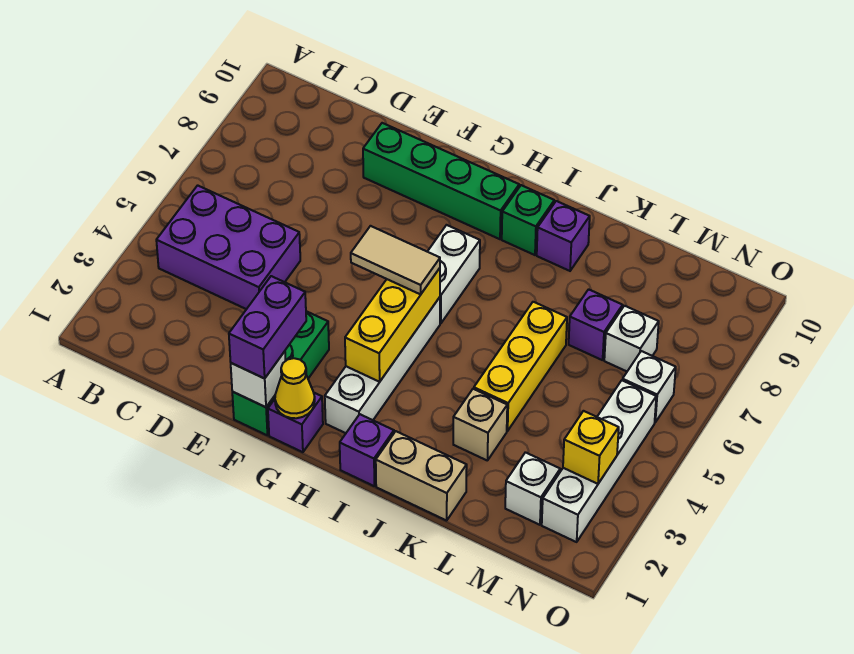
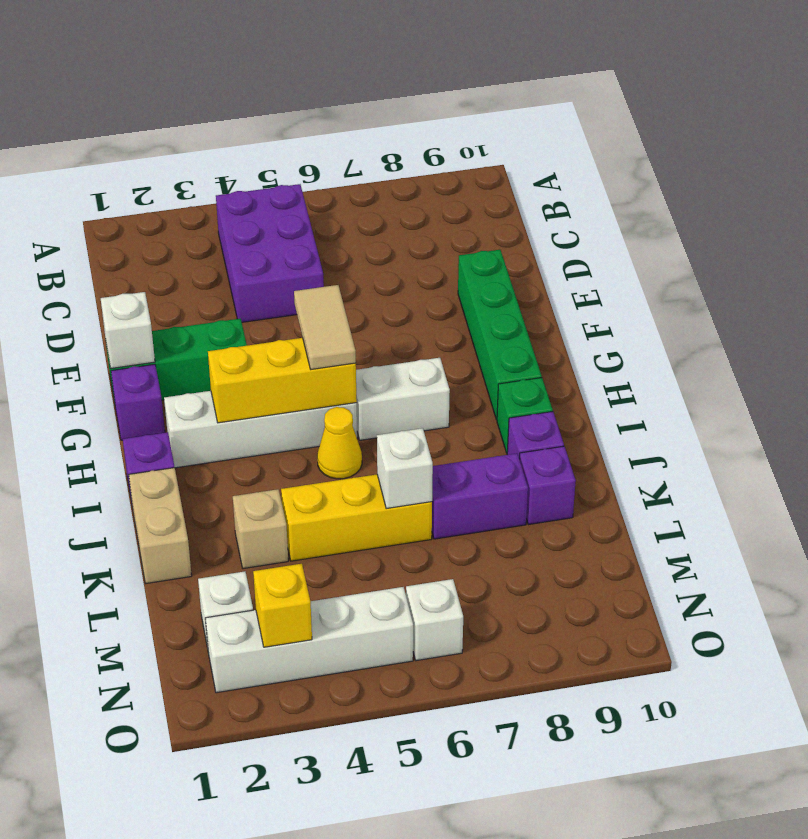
purple 1x2 brick [229,276,306,378] -> purple 1x2 brick moved to [432,453,528,539]
yellow 1x1 cone [275,358,315,418] -> yellow 1x1 cone moved to [317,407,362,479]
purple 1x1 brick [569,289,623,360] -> purple 1x1 brick moved to [519,446,576,525]
white 1x1 brick [604,306,659,371] -> white 1x1 brick moved to [377,428,433,509]

